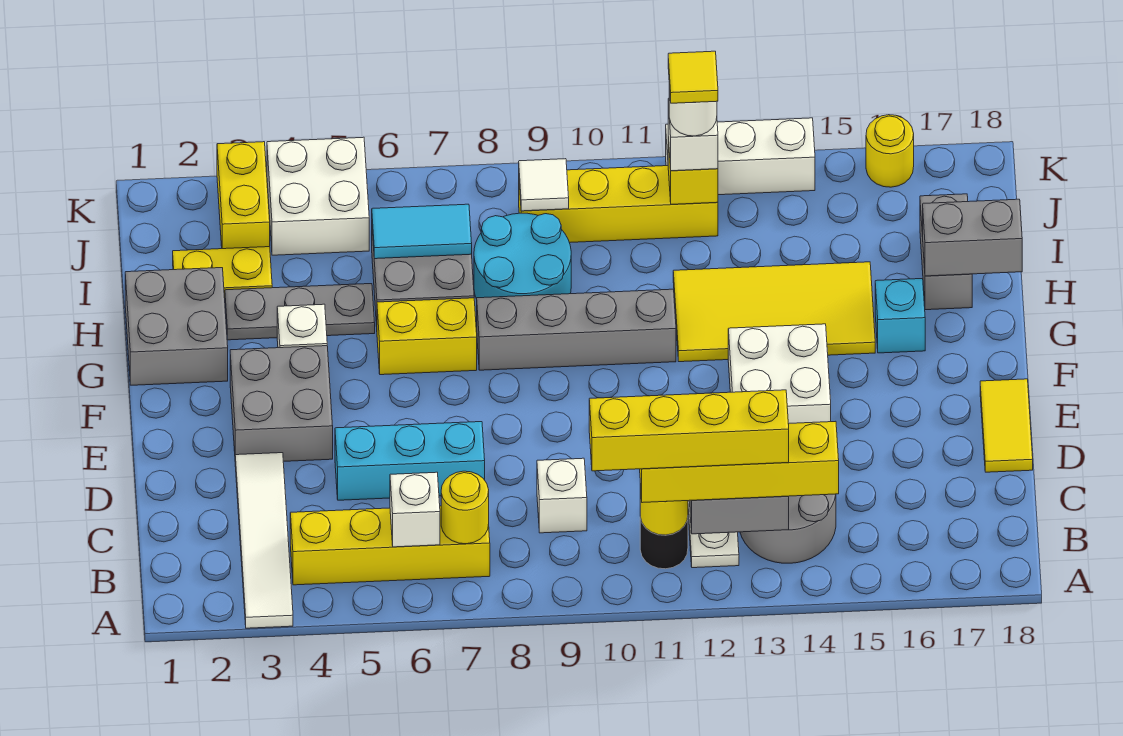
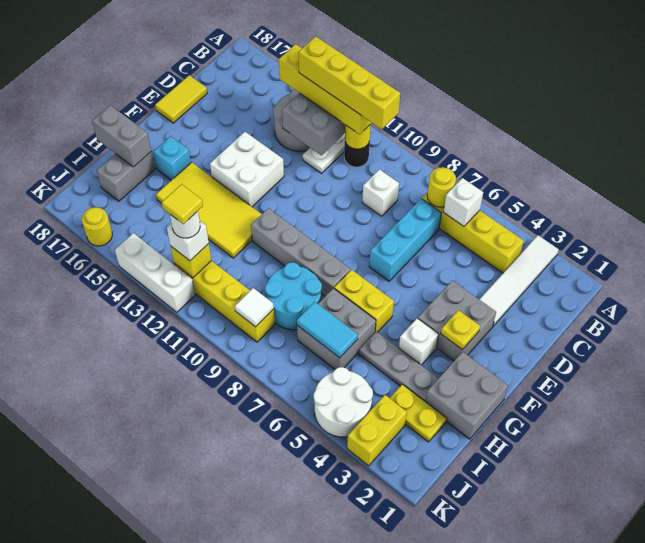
cyan 1x3 brick [335,422,485,500] -> cyan 1x3 brick turned to [369,199,441,281]
none -> yellow 1x1 plate [441,310,480,349]
white 2x2 brick [267,137,369,255] -> white 2x2 round brick [314,367,373,437]

